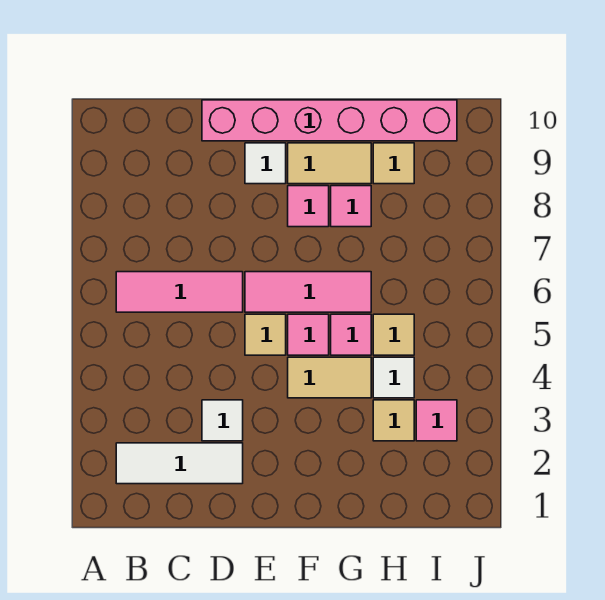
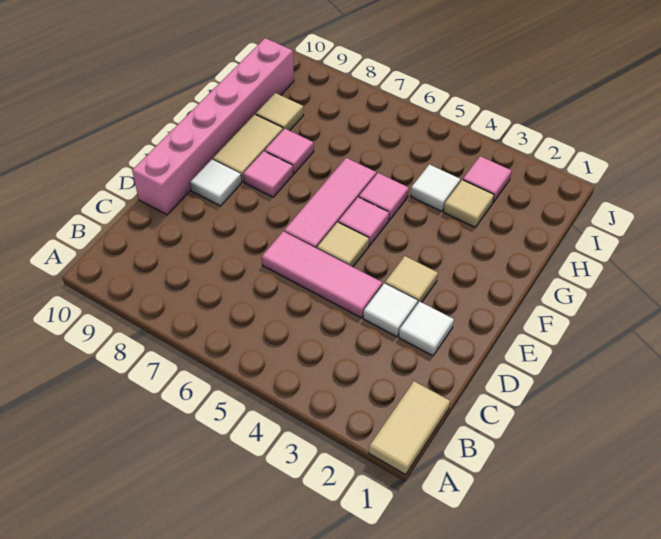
white 1x3 tile [116,443,243,484] -> white 1x1 tile [399,302,454,356]
pink 1x3 tile [116,272,243,312] -> pink 1x3 tile turned to [262,231,382,318]
tan 1x2 tile [288,357,371,398] -> tan 1x2 tile moved to [369,381,450,475]
tan 1x1 tile [373,314,414,355] -> tan 1x1 tile moved to [385,256,438,304]

